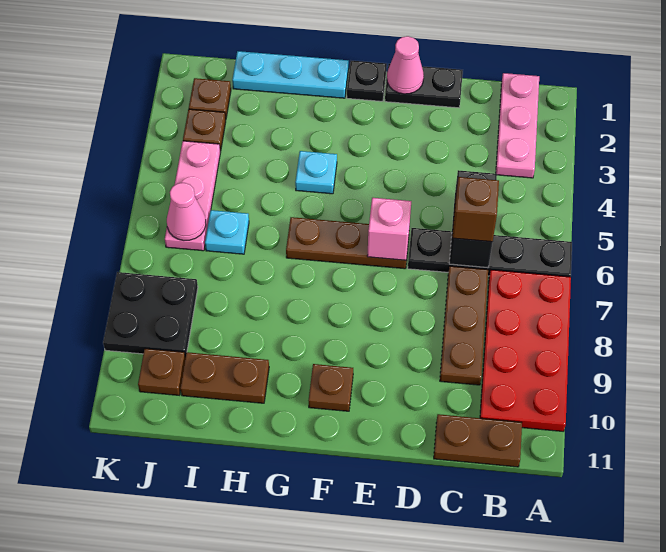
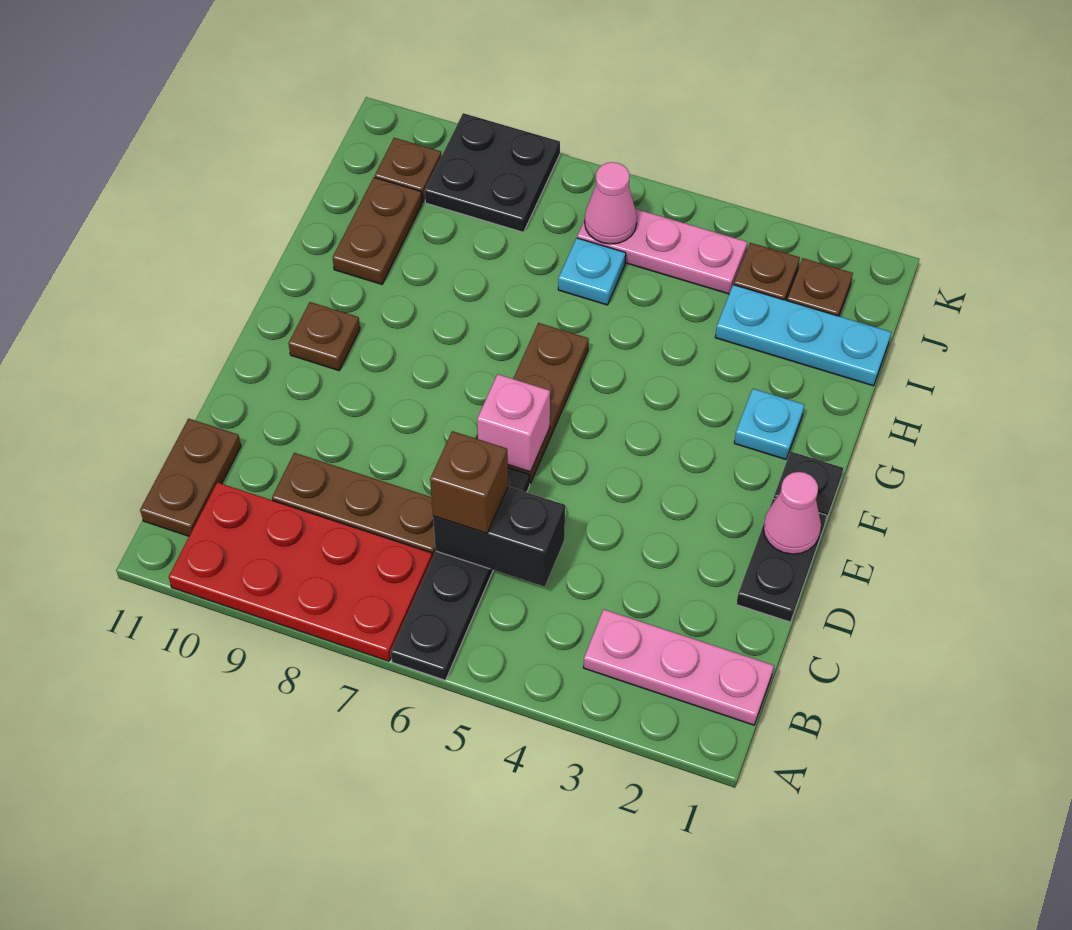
cyan 1x3 plate [232,51,349,98] -> cyan 1x3 plate turned to [715,285,891,386]
cyan 1x1 plate [295,151,337,194] -> cyan 1x1 plate moved to [734,389,804,459]

